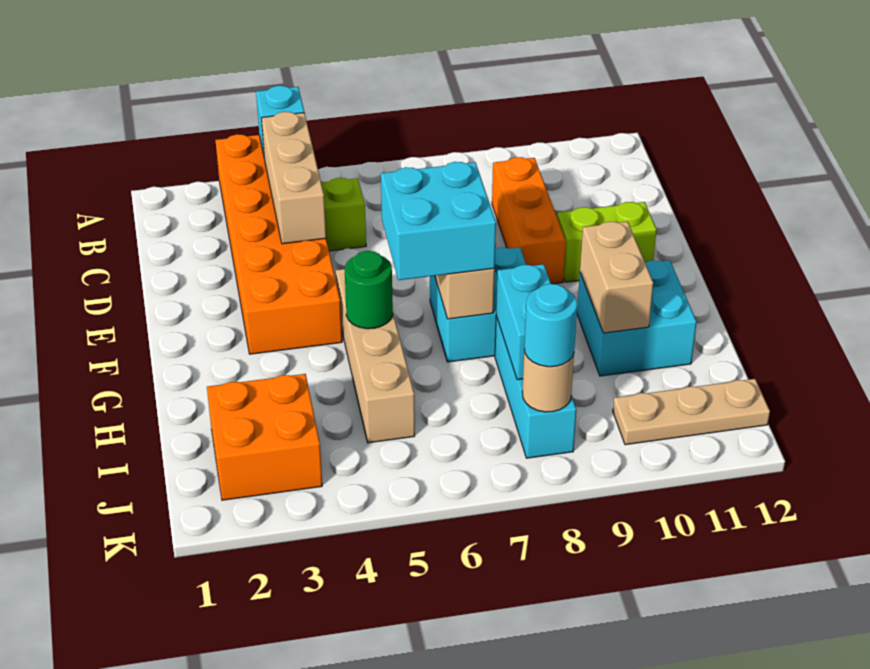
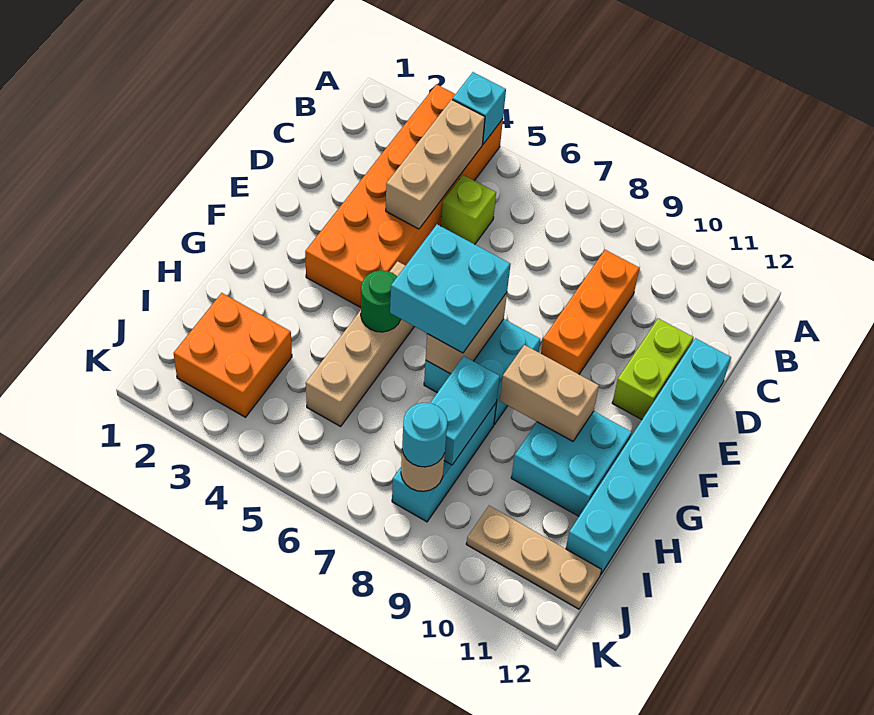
none -> cyan 1x6 brick [566,338,731,575]
lime 1x2 brick [557,202,657,282] -> lime 1x2 brick turned to [612,318,693,419]
tan 1x2 brick [580,222,653,333] -> tan 1x2 brick turned to [500,345,599,441]

